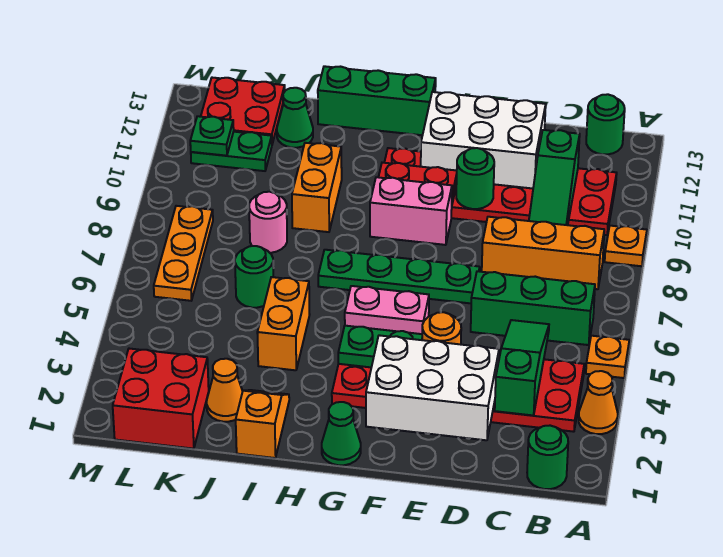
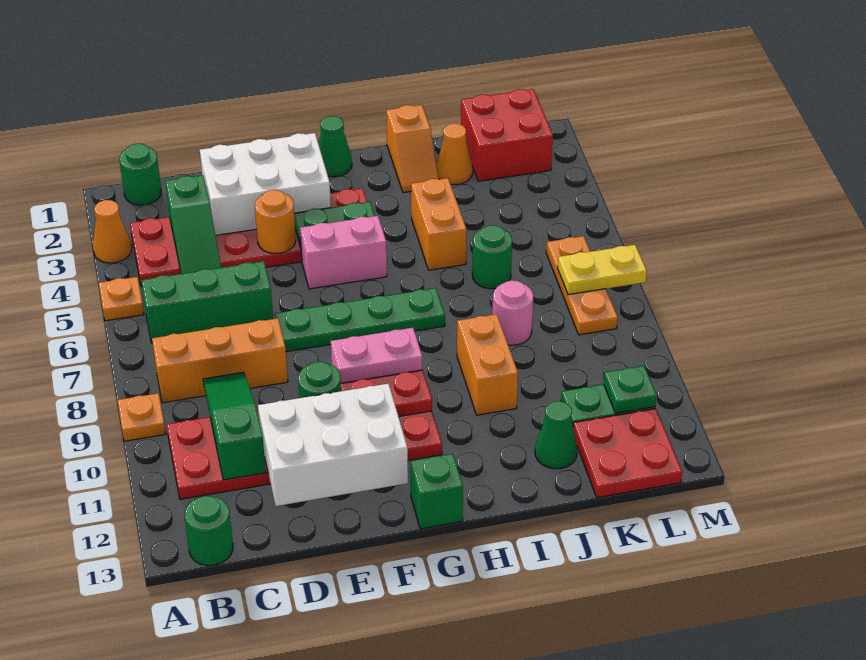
green 1x3 brick [318,66,436,135] -> green 1x1 brick [410,454,463,529]
none -> yellow 1x2 plate [558,245,647,295]

